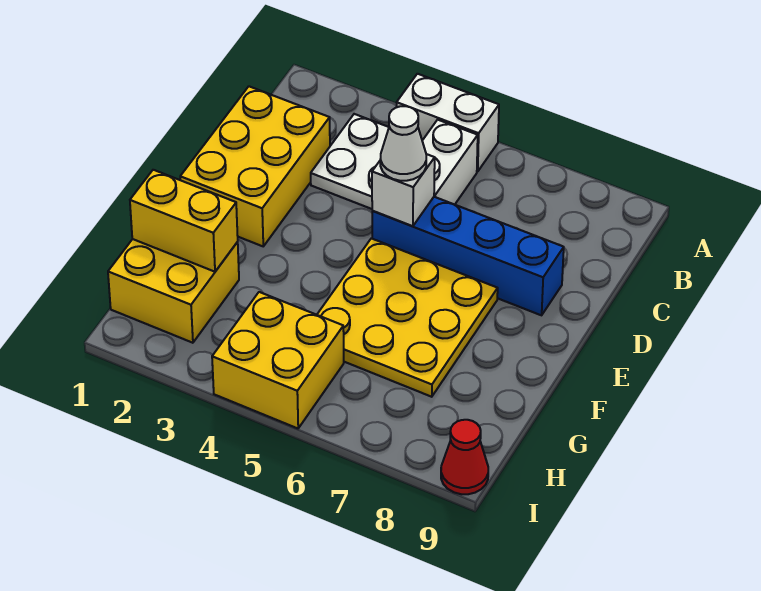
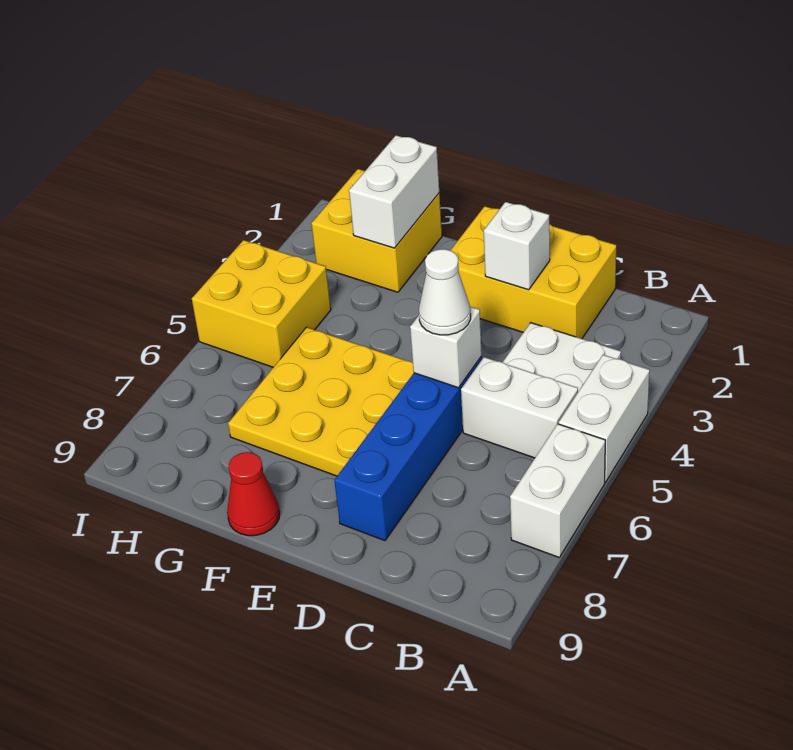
none -> white 1x2 brick [510,424,605,557]
none -> white 1x1 brick [484,202,550,290]
yellow 1x2 brick [130,170,238,272] -> white 1x2 brick [349,135,439,248]
red 1x1 cone [441,420,488,494] -> red 1x1 cone moved to [227,452,280,536]

